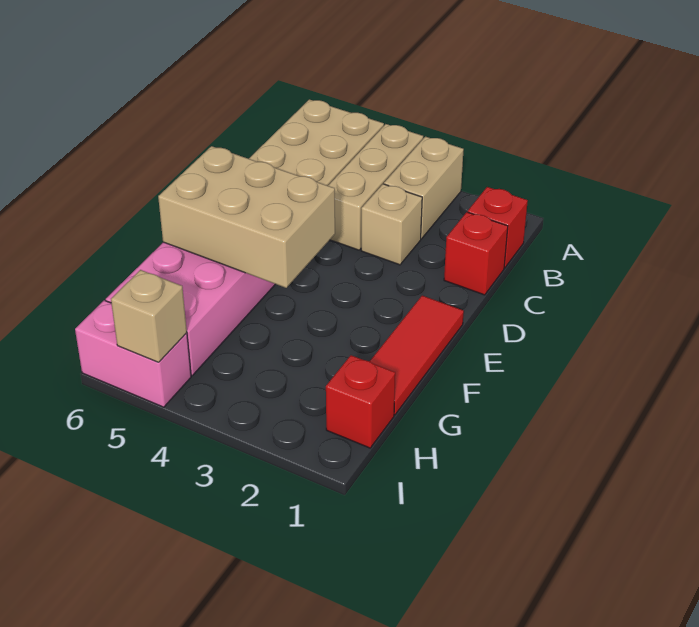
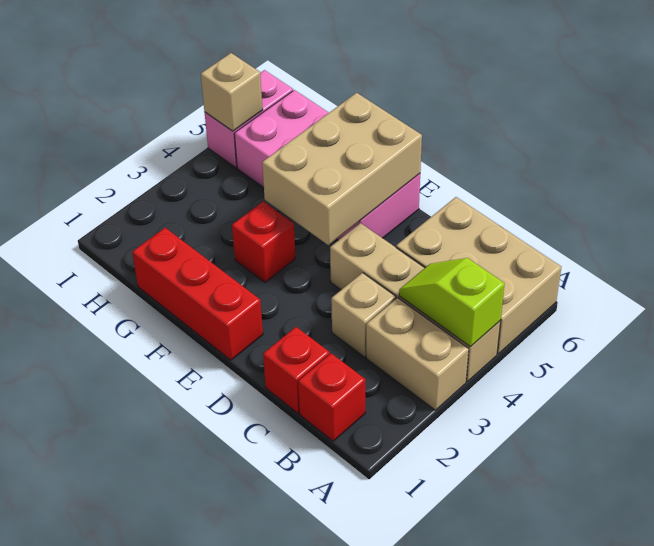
tan 1x3 brick [328,124,423,250] -> tan 1x4 brick [330,223,500,382]
none -> lime 1x2 slope [399,258,505,347]
red 1x3 tile [370,296,464,415] -> red 1x3 brick [132,228,263,360]
red 1x1 brick [326,355,395,448] -> red 1x1 brick moved to [232,202,295,282]

